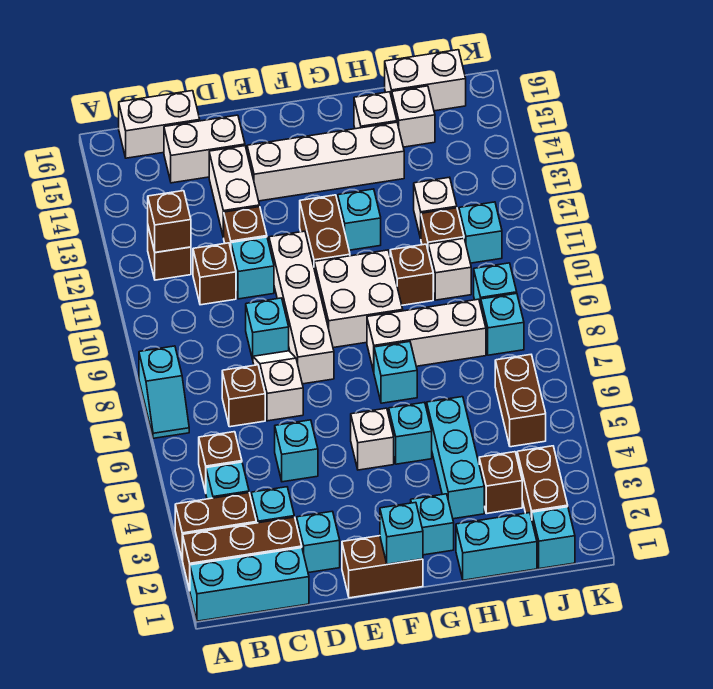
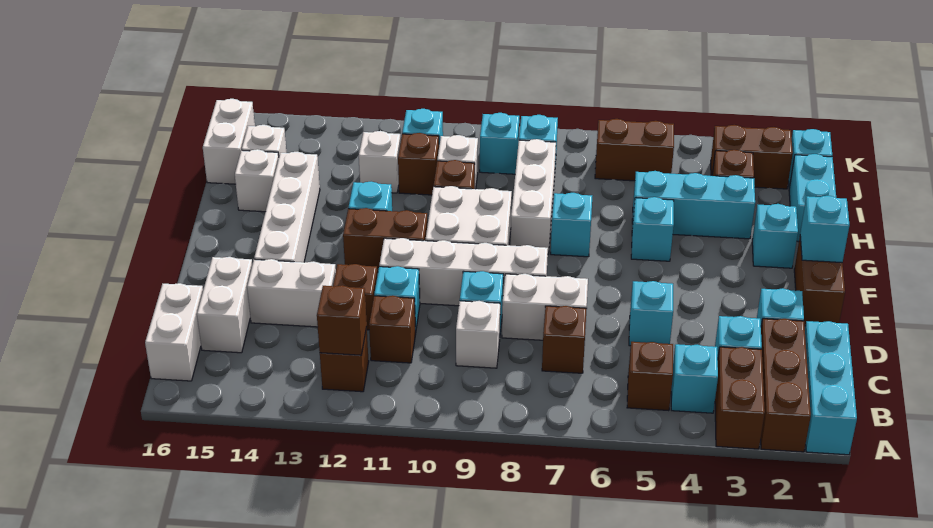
cyan 1x2 slope [139,346,189,438] -> none
white 1x2 slope [253,351,303,421] -> white 1x2 brick [502,274,588,340]
white 1x1 brick [351,408,394,470] -> white 1x1 brick moved to [456,301,500,368]

